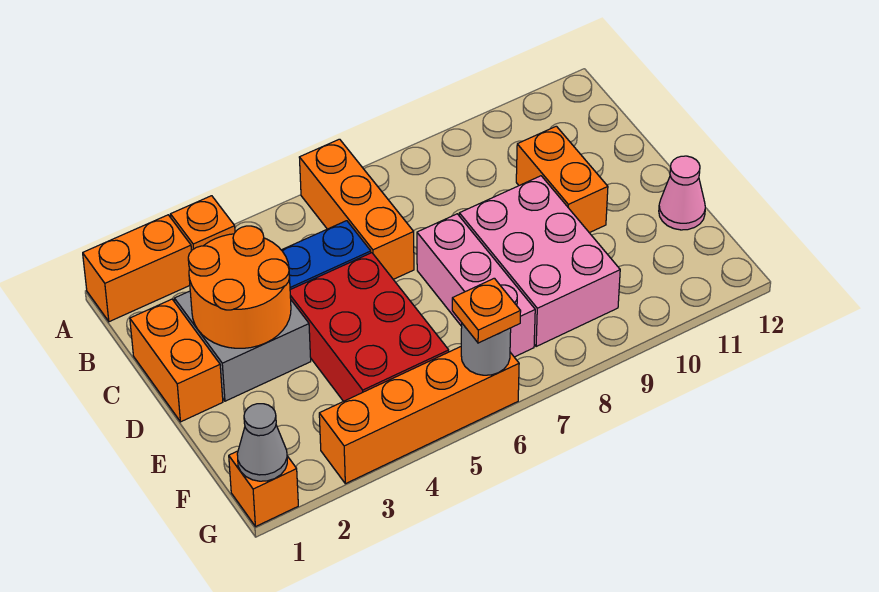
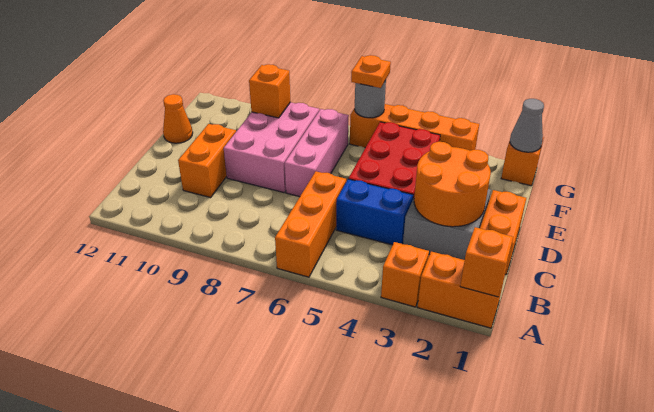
none -> orange 1x1 brick [460,227,513,297]
pink 1x1 cone [659,156,705,230] -> orange 1x1 cone [163,94,193,143]
none -> orange 1x1 brick [249,64,290,118]

